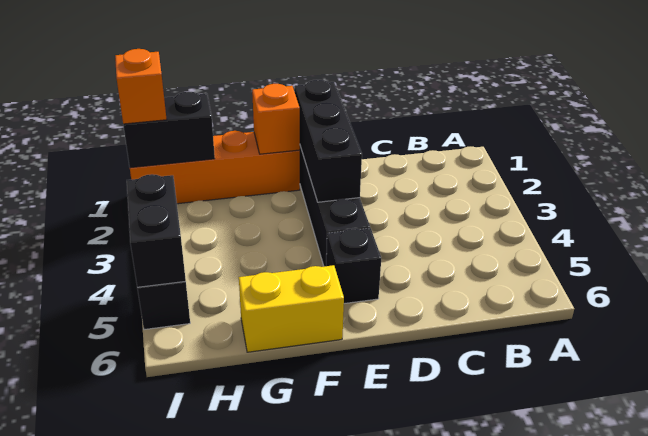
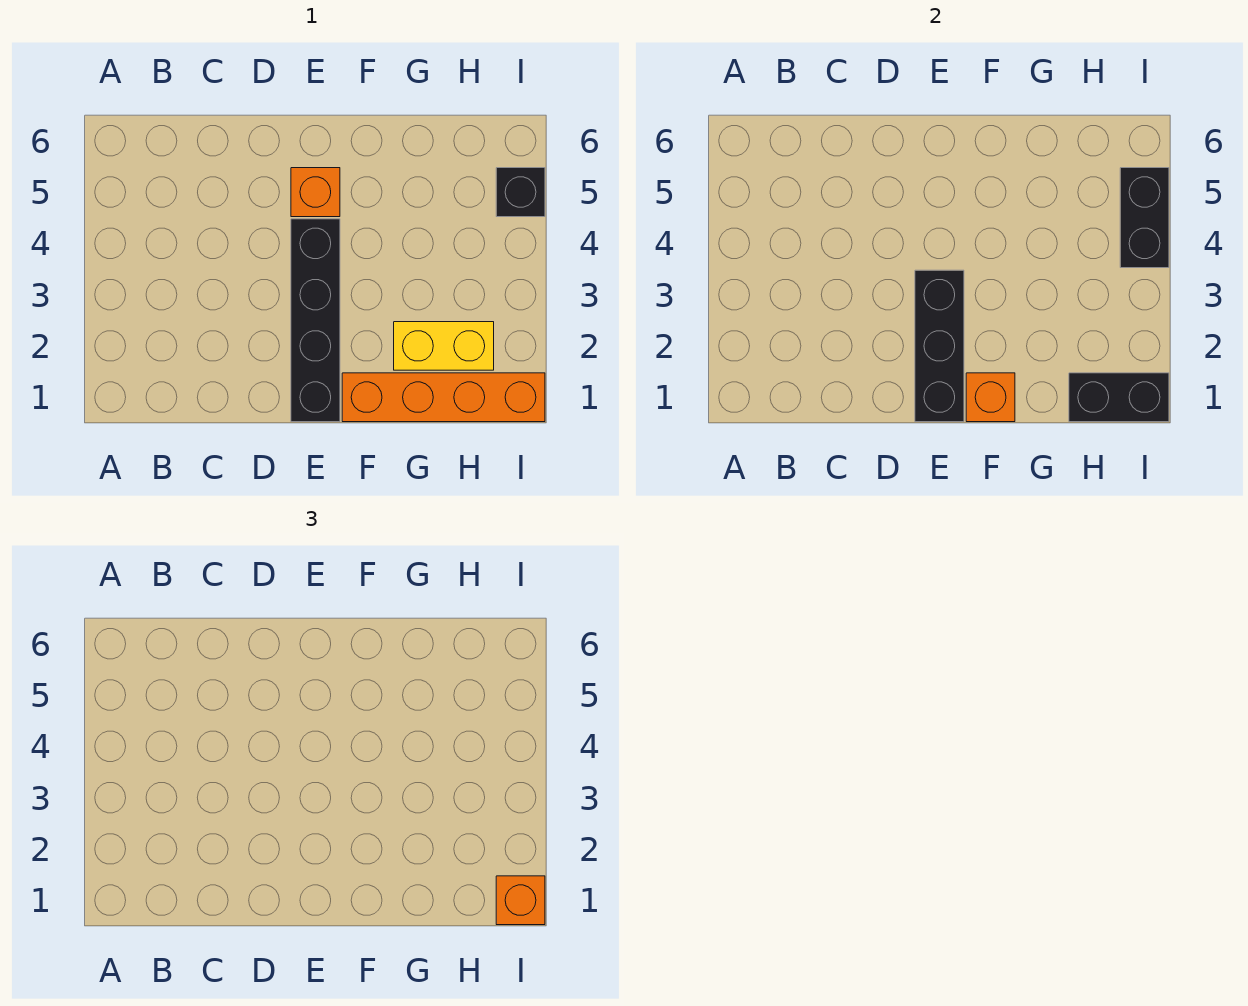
black 1x1 brick [326,228,381,304] -> orange 1x1 brick [291,168,340,217]
yellow 1x2 brick [239,265,344,352] -> yellow 1x2 brick moved to [394,322,494,370]

